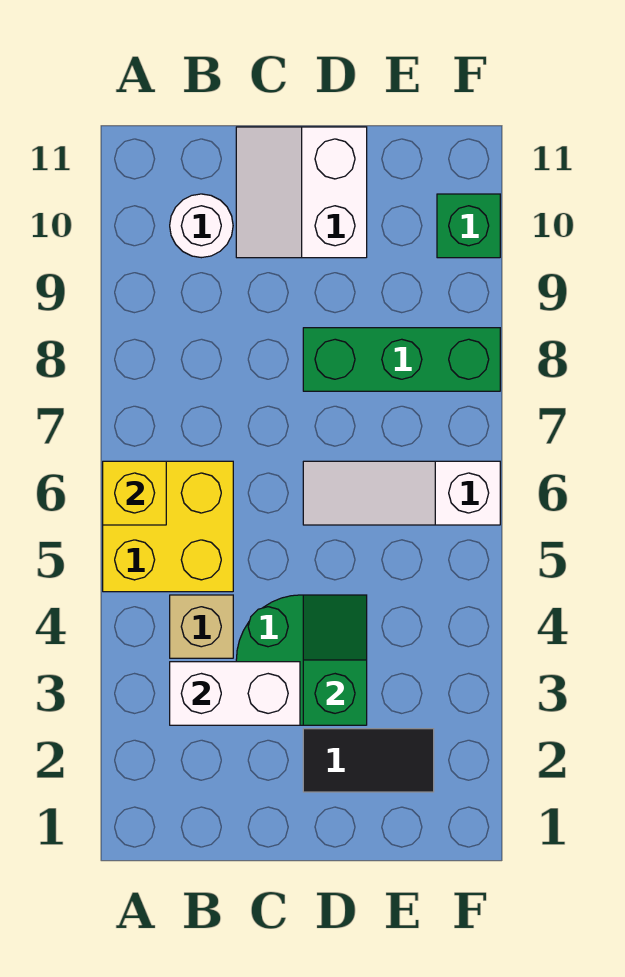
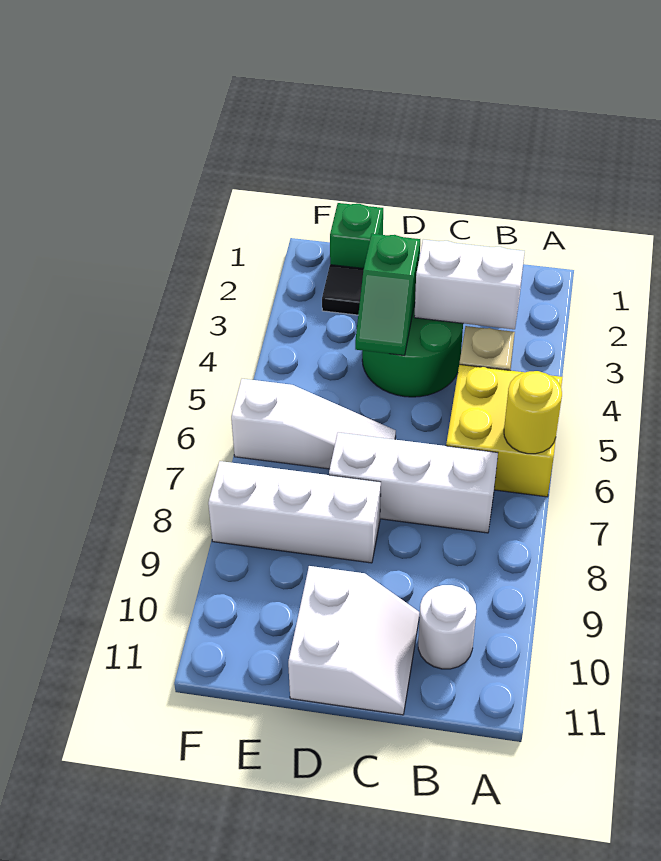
yellow 1x1 brick [103,461,166,525] -> yellow 1x1 round brick [504,371,562,454]
none -> white 1x3 brick [329,432,498,533]
green 1x3 brick [303,328,500,391] -> white 1x3 brick [208,461,381,563]
green 1x1 brick [437,194,500,258] -> green 1x1 brick moved to [330,203,383,268]

